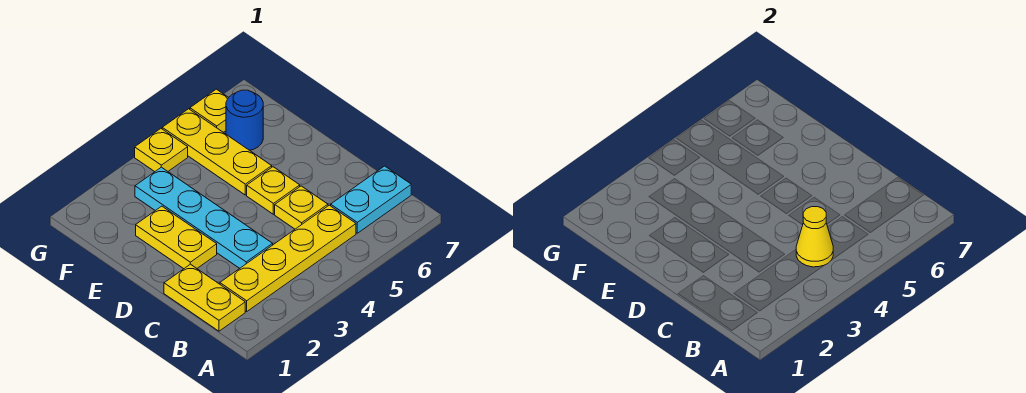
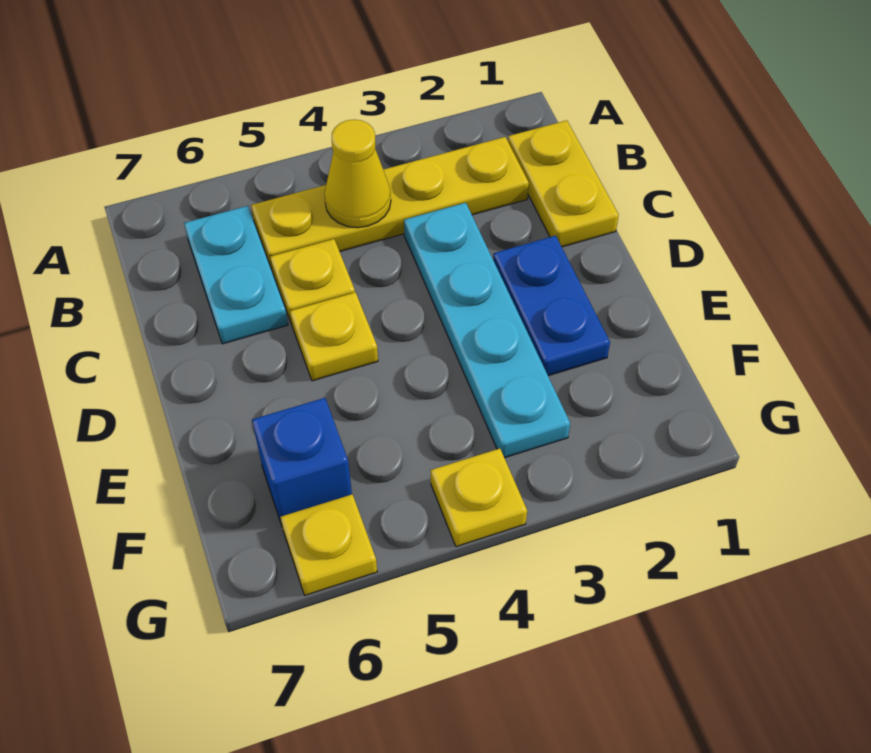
cyan 1x2 plate [331,166,411,233] -> cyan 1x2 plate turned to [184,206,288,344]
yellow 1x2 plate [136,206,217,269] -> blue 1x2 plate [493,236,610,376]
yellow 1x3 plate [162,109,272,195] -> none
blue 1x1 round brick [226,90,263,150] -> blue 1x1 brick [252,398,352,525]

